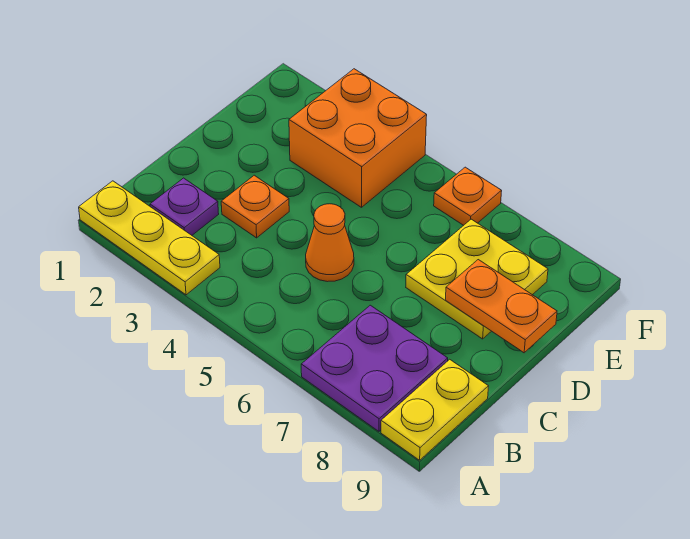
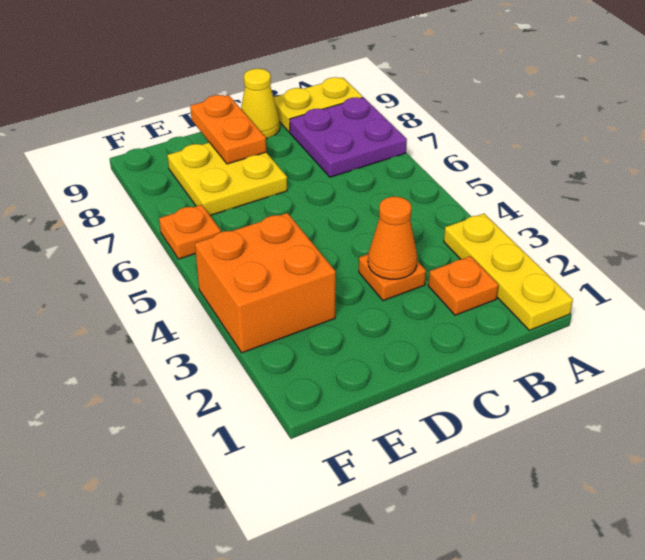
purple 1x1 plate [150,178,219,235] -> orange 1x1 plate [428,256,498,315]
orange 1x1 cone [306,204,354,282] -> orange 1x1 cone moved to [368,197,417,279]
none -> yellow 1x1 cone [241,69,280,139]

